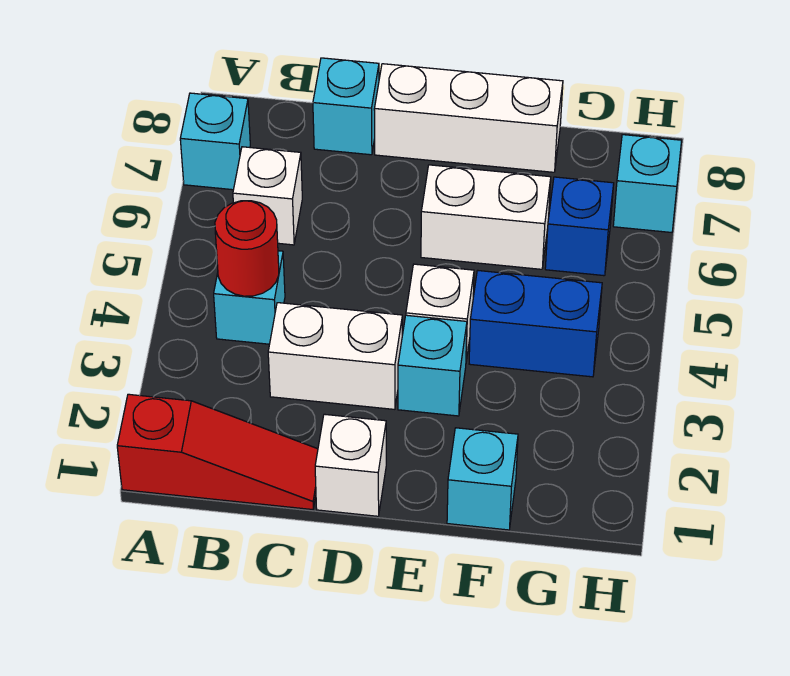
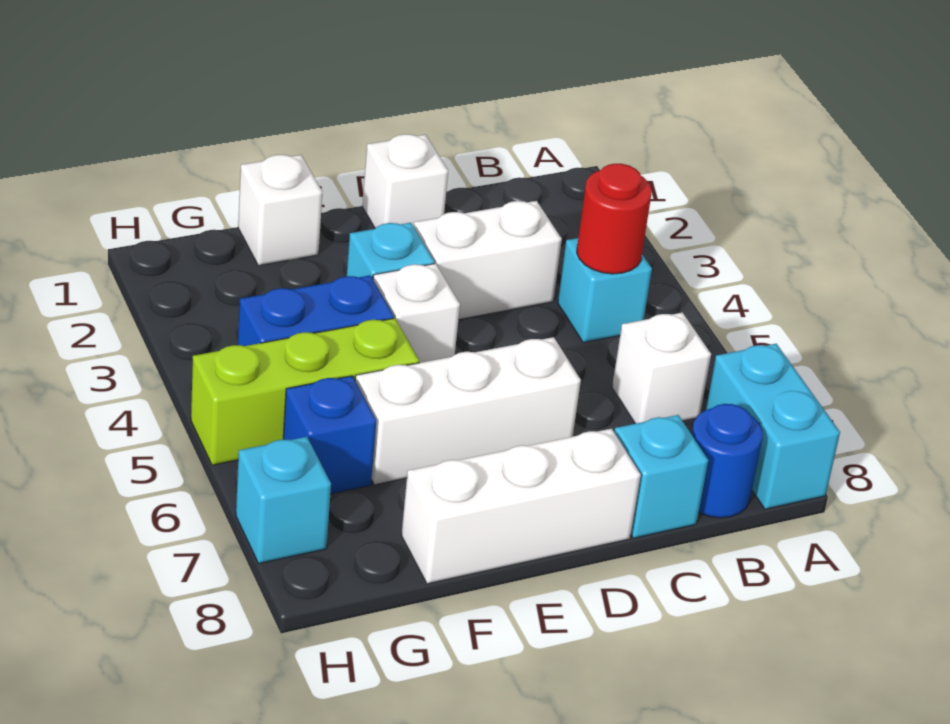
red 1x3 slope [117,394,318,510] -> none
cyan 1x1 brick [180,93,250,190] -> cyan 1x2 brick [706,344,840,509]
none -> blue 1x1 round brick [692,404,763,518]
white 1x2 brick [421,165,551,269] -> white 1x3 brick [355,337,581,485]
cyan 1x1 brick [447,428,518,530] -> white 1x1 brick [238,155,322,266]
none -> lime 1x3 brick [191,318,419,465]

